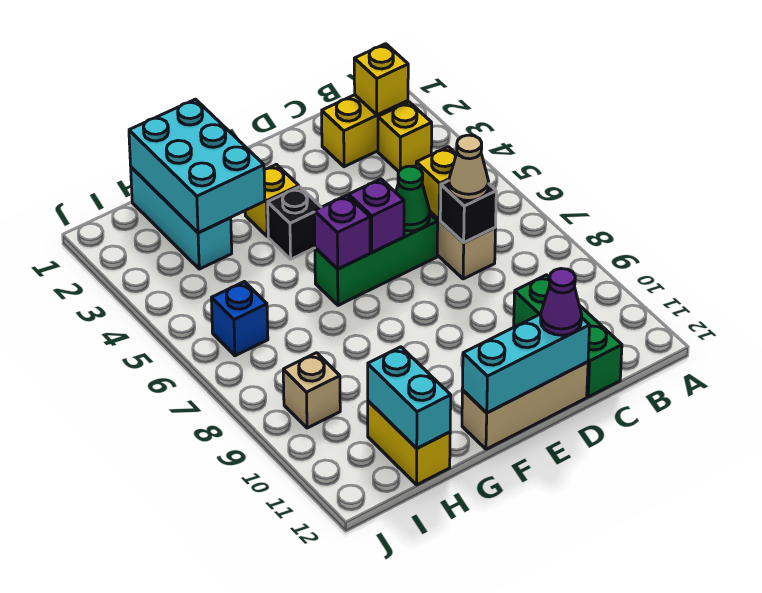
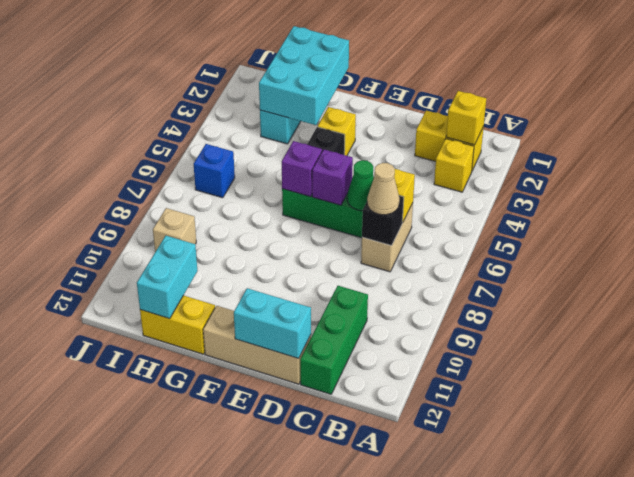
cyan 1x3 brick [462,314,590,413] -> cyan 1x2 brick [234,288,311,358]
purple 1x1 cone [541,269,582,335] -> none
yellow 1x2 brick [368,401,450,485] -> yellow 1x2 brick turned to [140,295,215,354]

